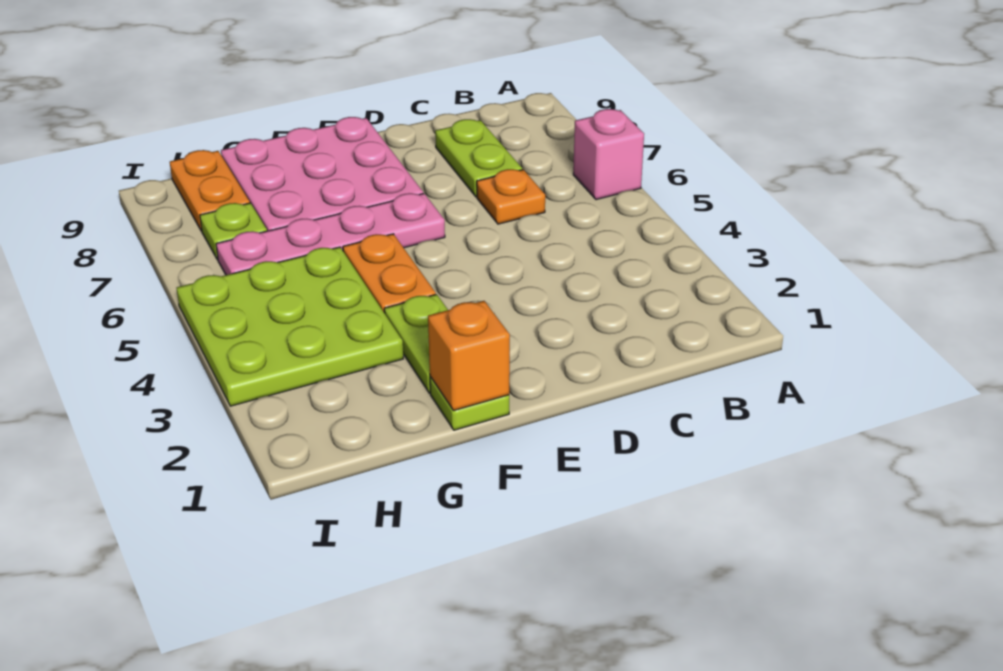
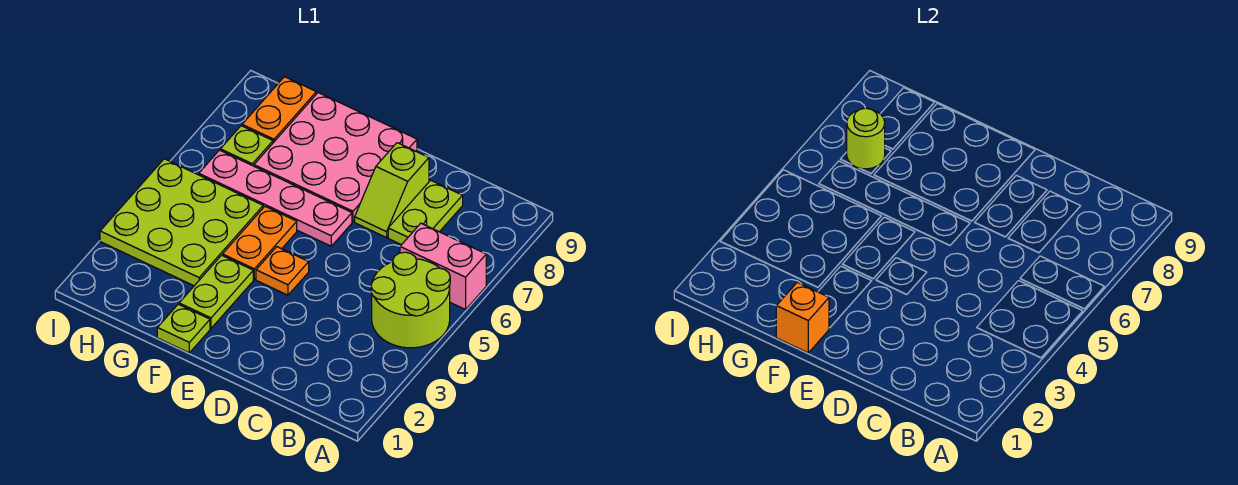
none -> lime 2x2 round brick [371,252,450,348]
pink 1x1 brick [573,109,644,200] -> pink 1x2 brick [400,223,486,310]
orange 1x1 plate [477,169,545,224] -> orange 1x1 plate moved to [256,247,309,295]
none -> lime 1x2 slope [355,143,429,238]
none -> lime 1x1 round brick [847,108,885,169]

